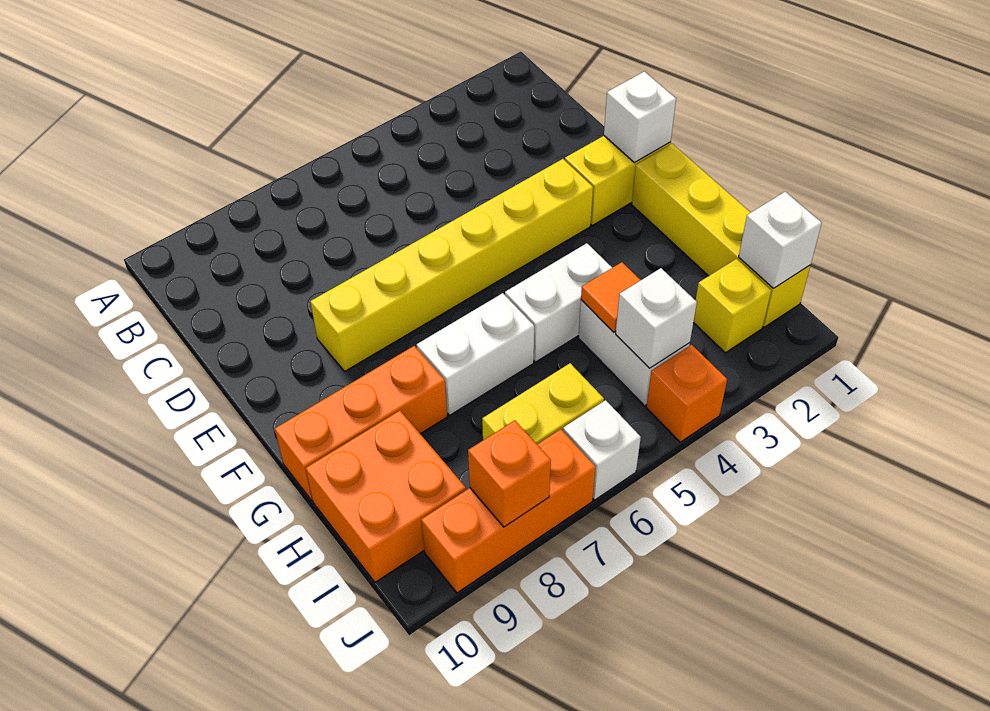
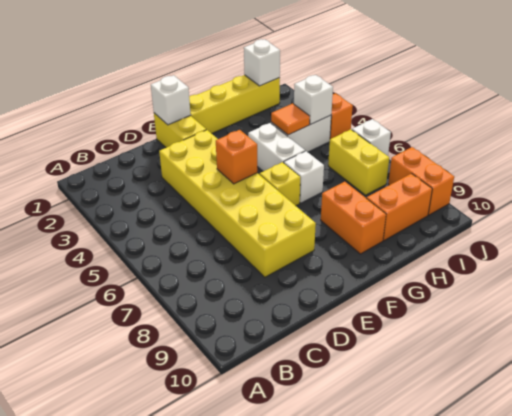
yellow 1x6 brick [310,159,593,371] -> yellow 2x6 brick [159,130,316,277]
white 1x2 brick [417,293,534,415] -> white 1x1 brick [284,151,324,203]
orange 1x3 brick [275,346,447,501] -> orange 1x2 brick [321,182,386,254]
orange 2x2 brick [306,411,466,582] -> orange 1x2 brick [367,174,432,240]
yellow 1x1 brick [693,259,771,353] -> yellow 1x1 brick moved to [260,162,300,206]
orange 1x3 brick [421,429,596,593] -> orange 1x2 brick [388,147,454,215]
orange 1x1 brick [468,420,551,527] -> orange 1x1 brick moved to [216,130,257,184]

